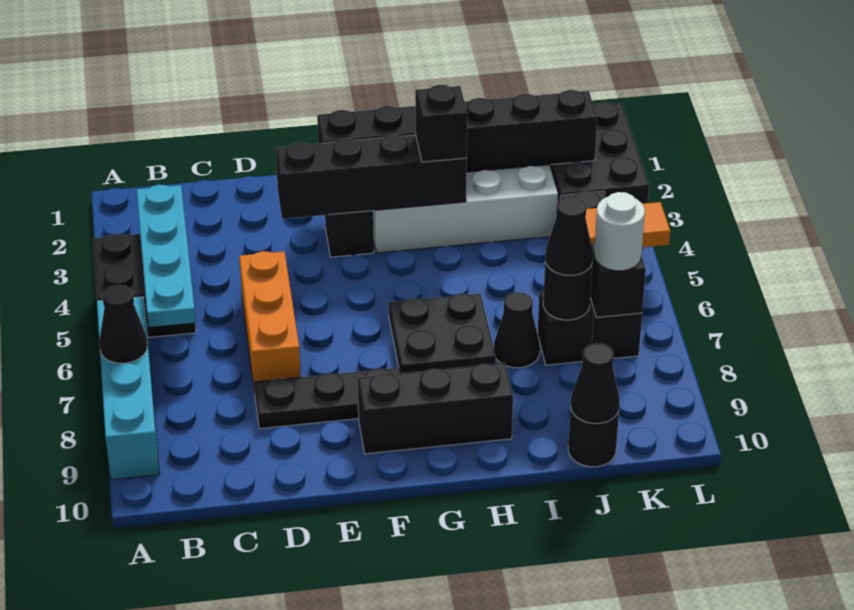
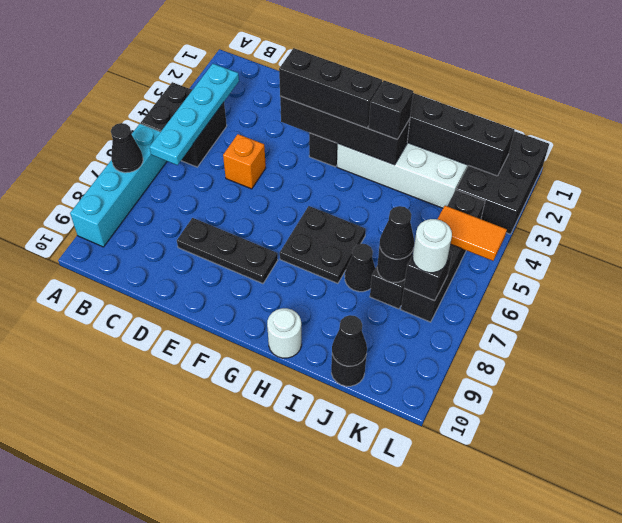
orange 1x3 brick [239,251,301,393] -> orange 1x1 brick [223,134,266,189]
black 1x3 brick [358,363,513,454] -> black 1x3 brick moved to [279,48,382,128]
none -> white 1x1 round brick [267,308,302,358]

